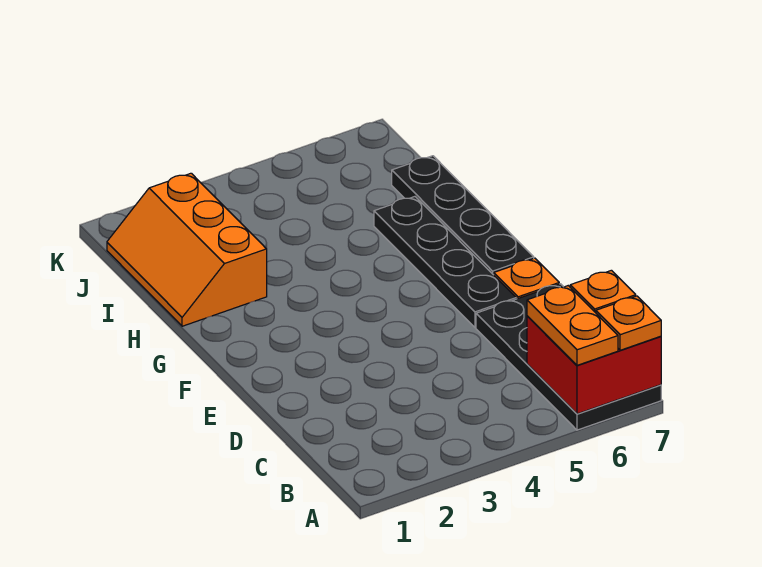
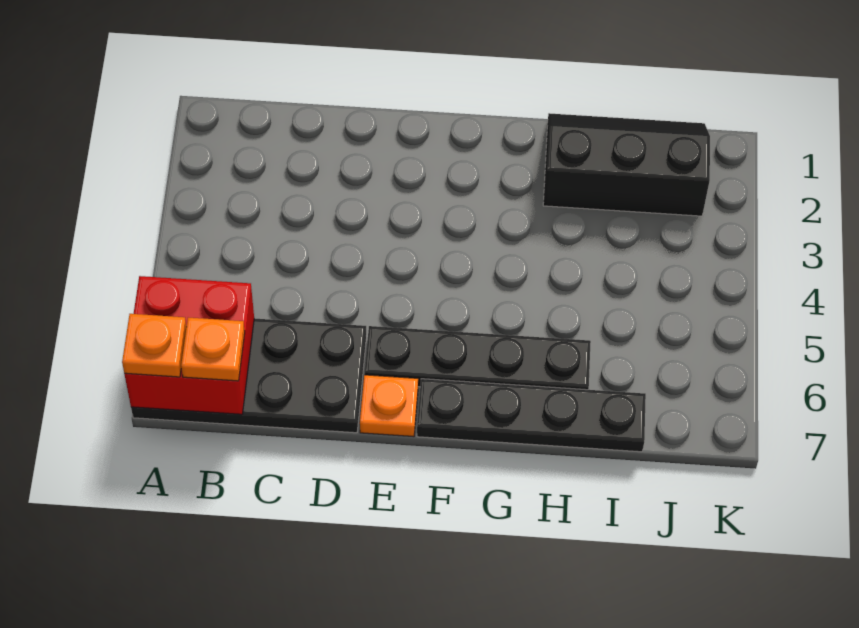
orange 1x2 plate [527,286,618,365] -> none
orange 2x3 slope [107,173,267,326] -> black 2x3 slope [543,113,710,216]

